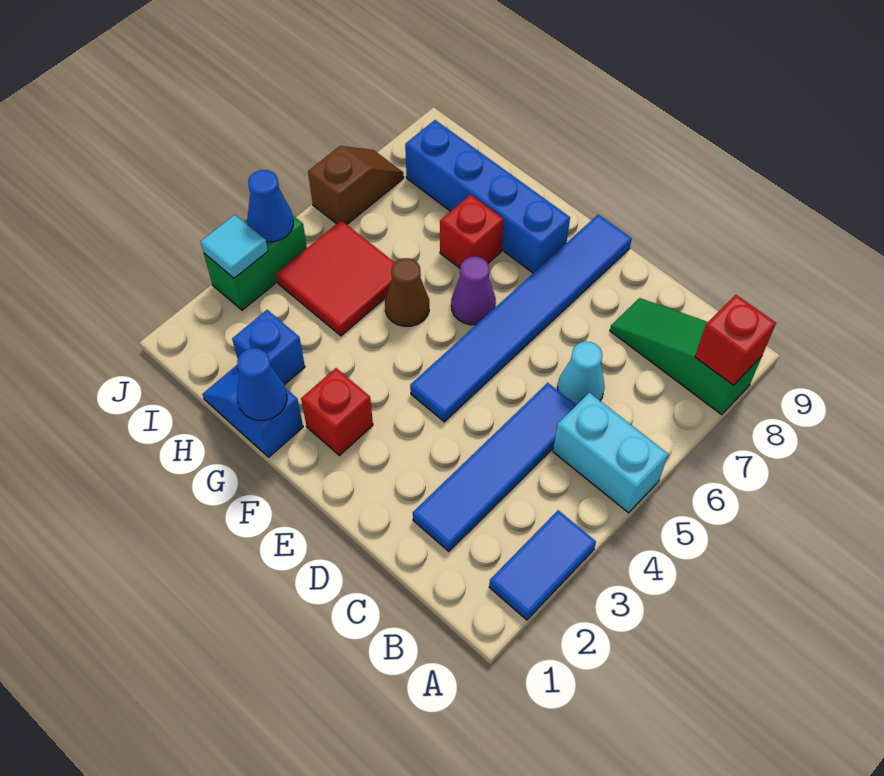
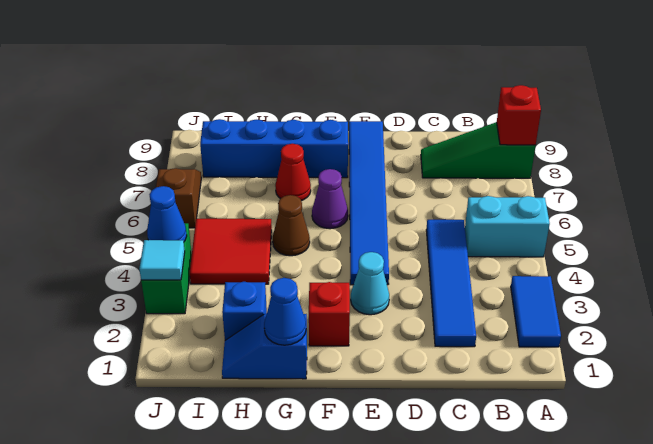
cyan 1x1 cone [557,342,605,405] -> cyan 1x1 cone moved to [351,252,389,315]
red 1x1 brick [440,195,504,268] -> red 1x1 cone [275,144,311,201]

